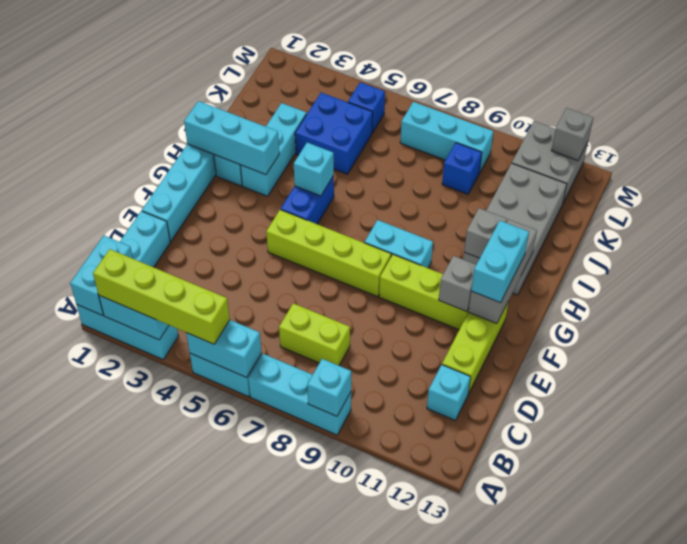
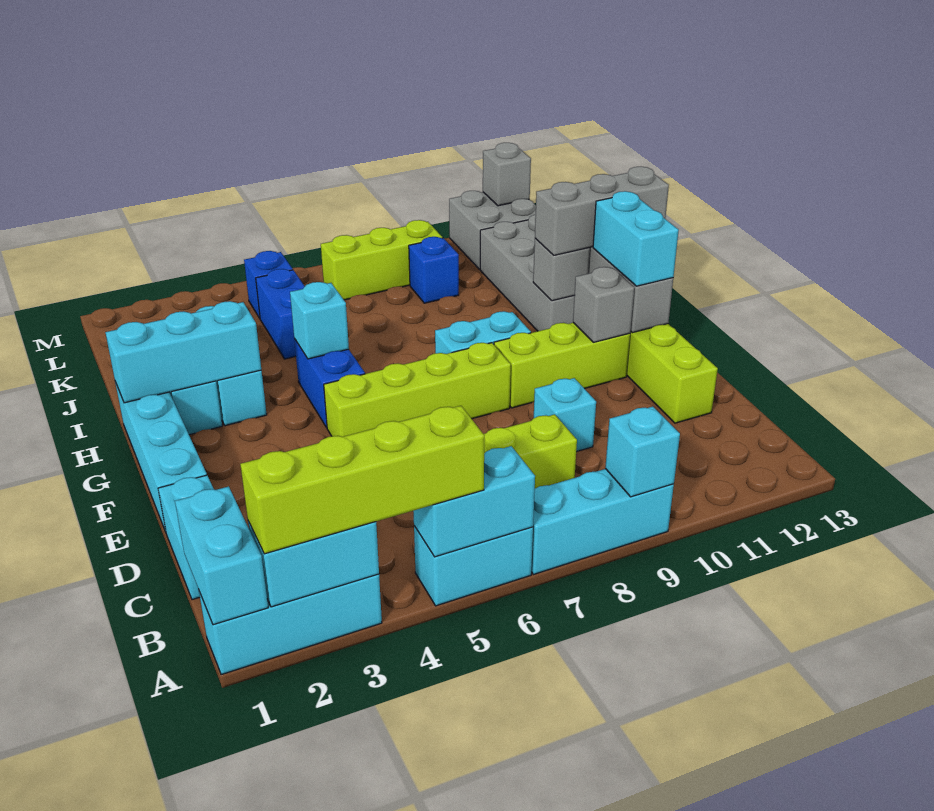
cyan 1x1 brick [427,365,471,420] -> cyan 1x1 brick moved to [534,378,596,452]
none -> grey 1x3 brick [535,167,669,255]
blue 2x2 brick [295,93,373,174] -> blue 1x2 brick [256,269,305,359]
cyan 1x3 brick [400,102,494,173] -> lime 1x3 brick [321,220,443,300]

